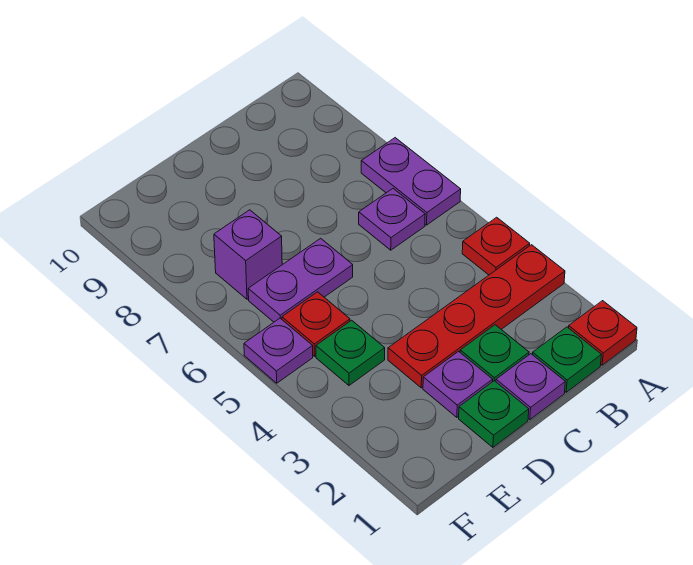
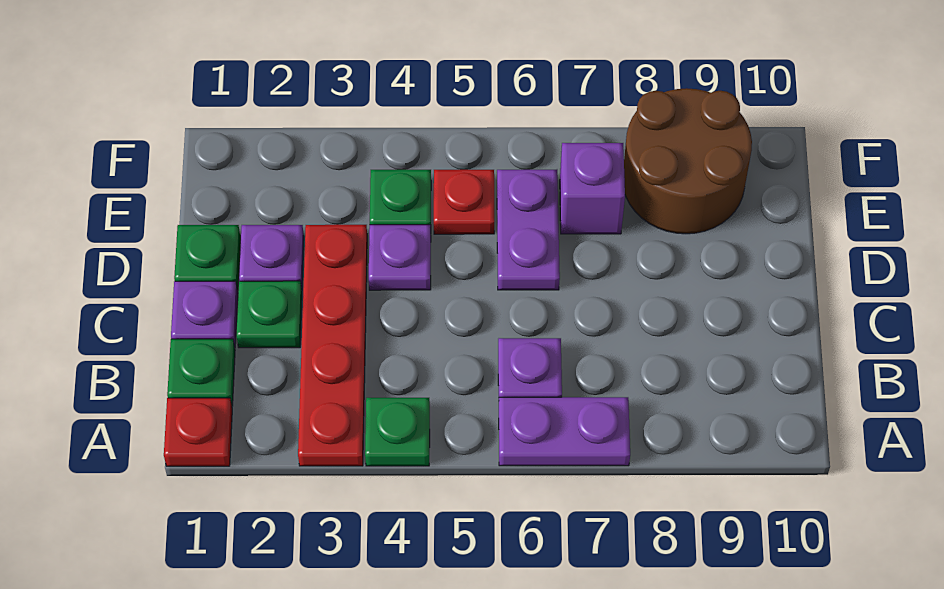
red 1x1 plate [462,217,530,275] -> green 1x1 plate [365,398,430,466]
none -> brown 2x2 round brick [624,88,752,234]
purple 1x1 plate [244,318,313,383] -> purple 1x1 plate moved to [369,225,431,290]

